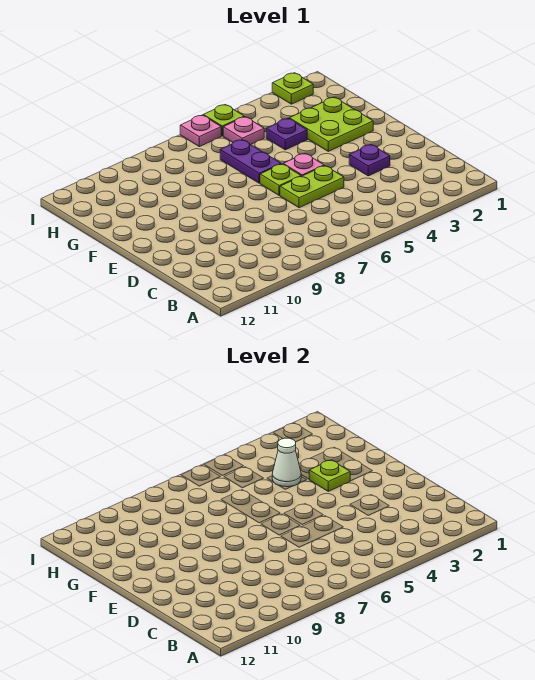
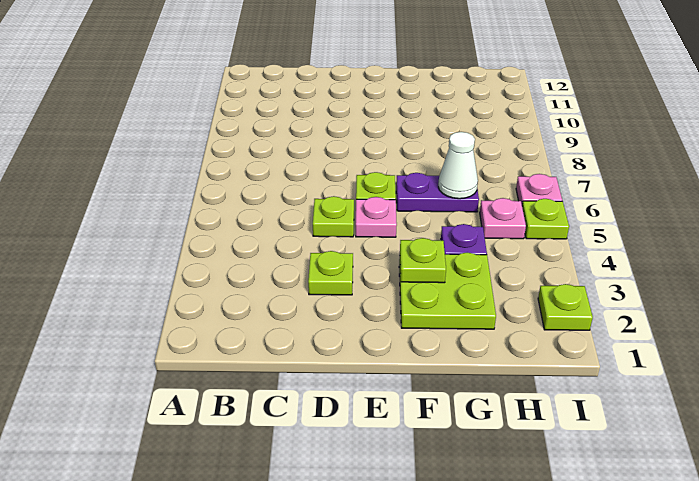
purple 1x1 plate [349,145,390,176] -> lime 1x1 plate [308,251,353,295]
lime 1x2 plate [280,166,344,208] -> lime 1x1 plate [313,196,354,237]
white 1x1 cone [272,438,301,487] -> white 1x1 cone moved to [438,132,478,199]

